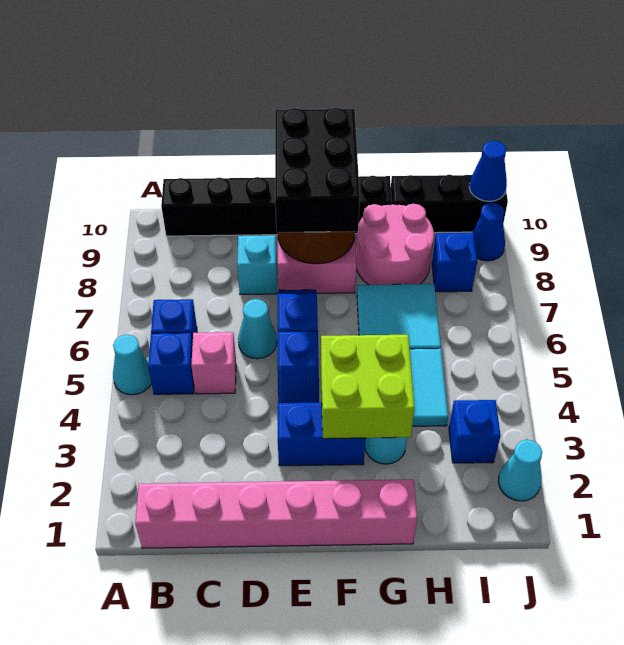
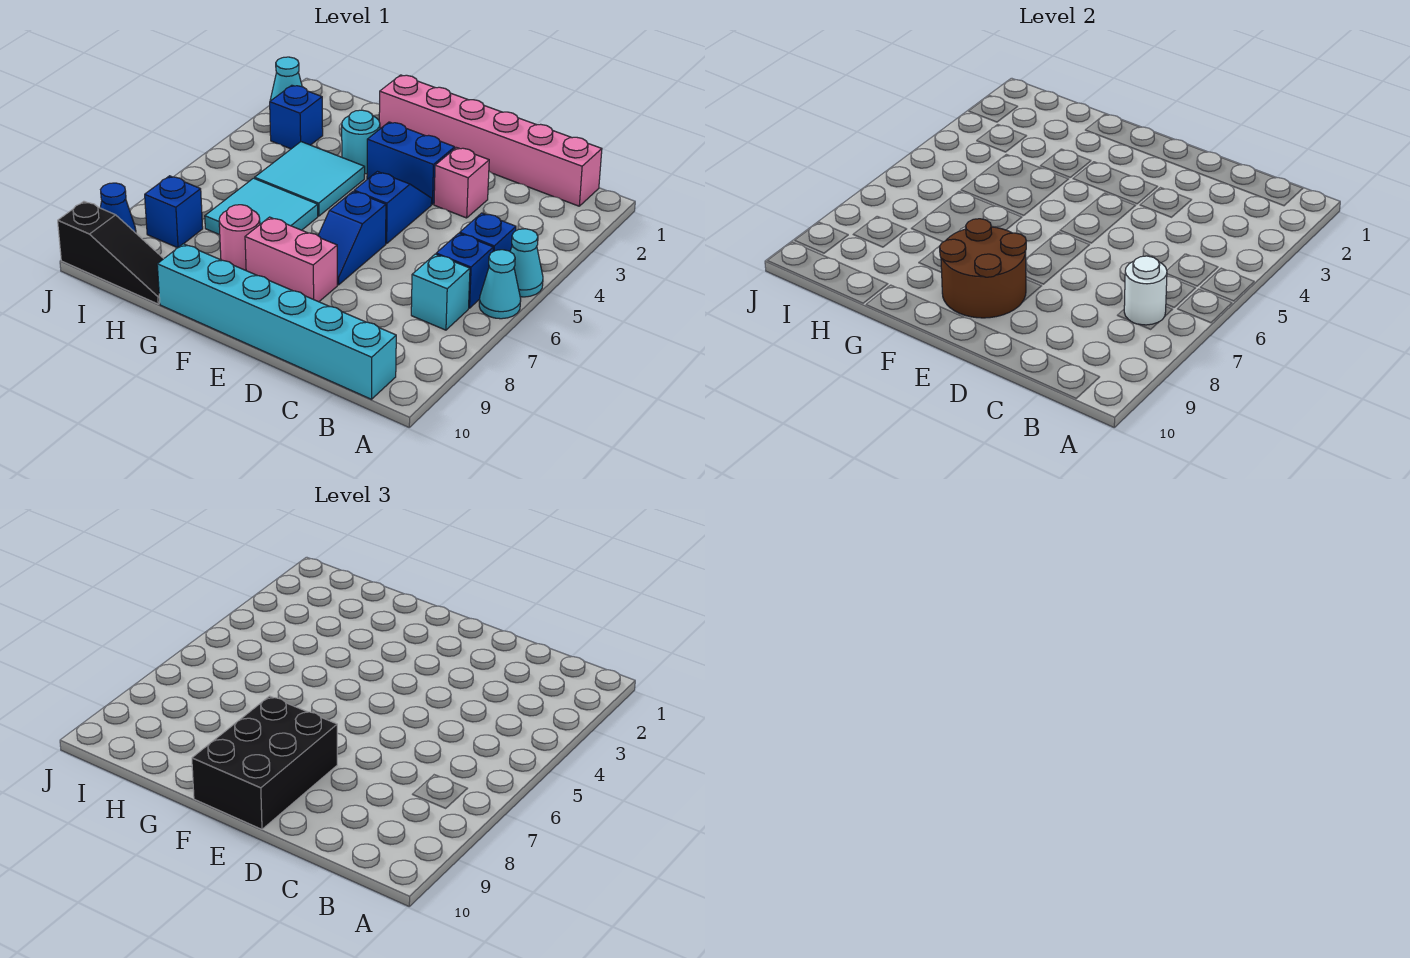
none -> white 1x1 round brick [1124,256,1167,325]
black 1x6 brick [161,176,392,236] -> cyan 1x6 brick [157,244,396,399]
pink 1x1 brick [191,332,236,394] -> pink 1x1 brick moved to [434,148,489,218]
cyan 1x1 cone [238,299,277,359] -> cyan 1x1 cone moved to [479,250,521,319]
cyan 1x1 brick [237,235,277,294] -> cyan 1x1 brick moved to [411,254,470,330]
lime 2x2 brick [321,335,415,439] -> none
pink 2x2 round brick [356,204,434,285] -> pink 1x1 round brick [219,205,260,270]
black 1x3 brick [391,175,508,233] -> black 1x3 slope [58,201,164,304]
blue 1x1 cone [469,141,507,201] -> none

